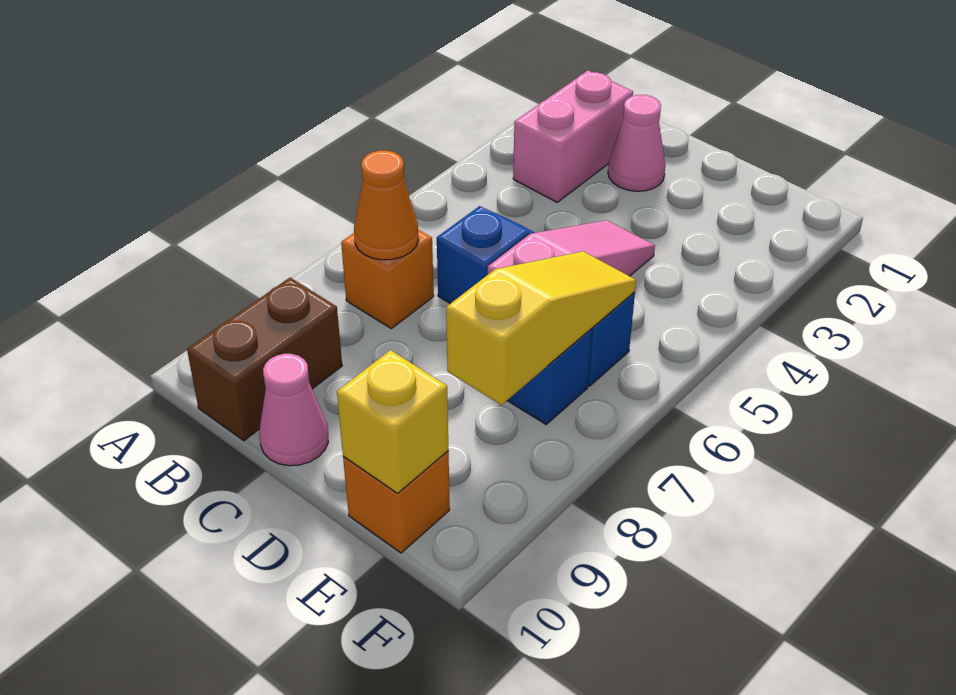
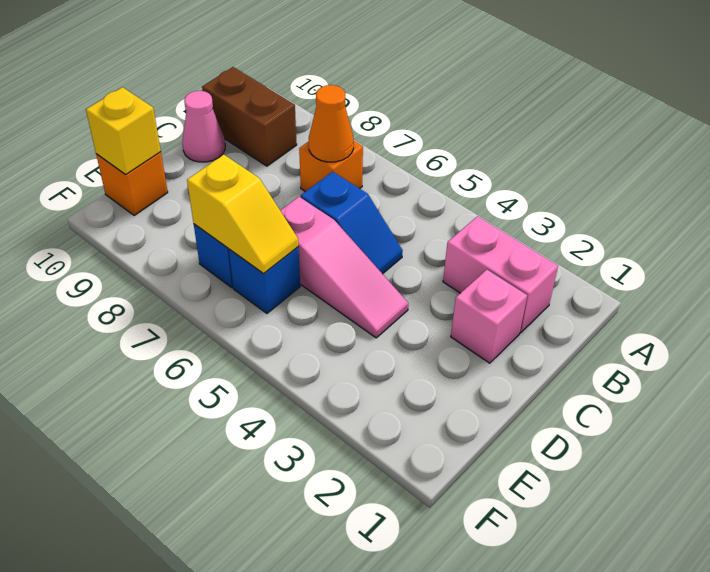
pink 1x1 cone [608,95,665,191] -> pink 1x1 brick [451,270,527,363]
yellow 1x3 slope [446,251,636,405] -> yellow 1x2 slope [187,155,298,274]

